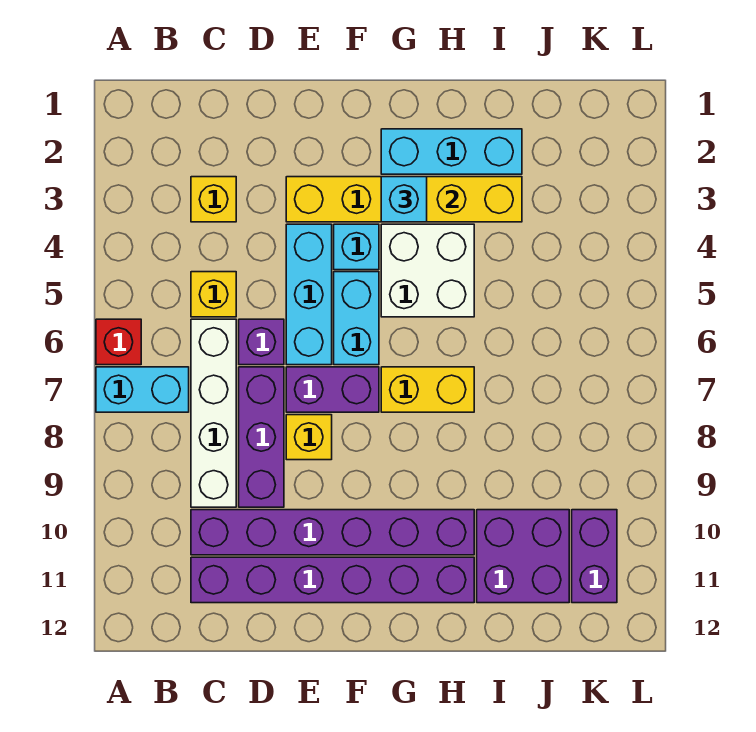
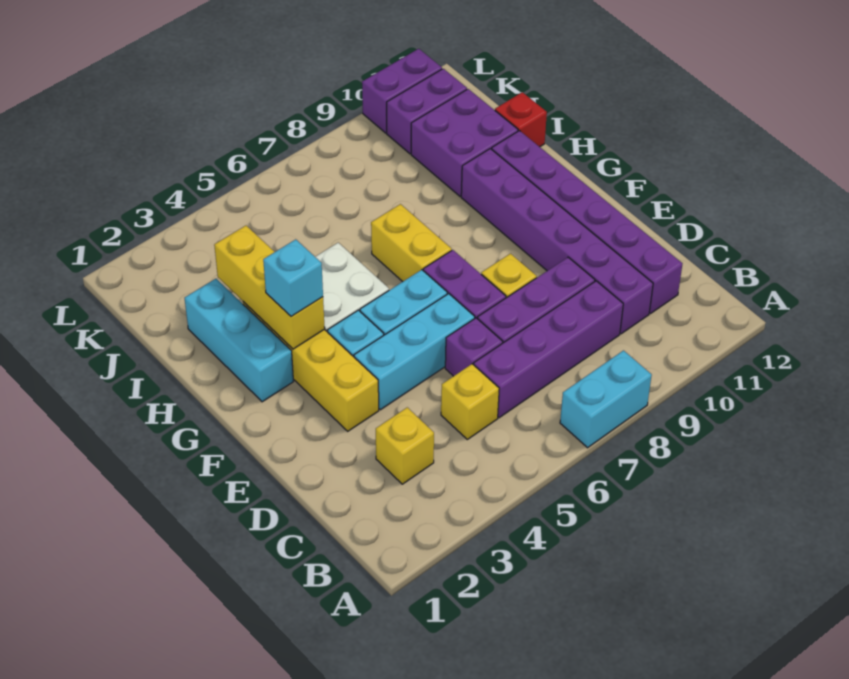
red 1x1 brick [96,319,141,365] -> red 1x1 brick moved to [495,92,547,147]
cyan 1x2 brick [96,367,189,412] -> cyan 1x2 brick turned to [560,351,652,448]
white 1x4 brick [191,319,236,507] -> purple 1x4 brick [474,281,623,418]
none -> purple 1x2 brick [362,49,442,133]

